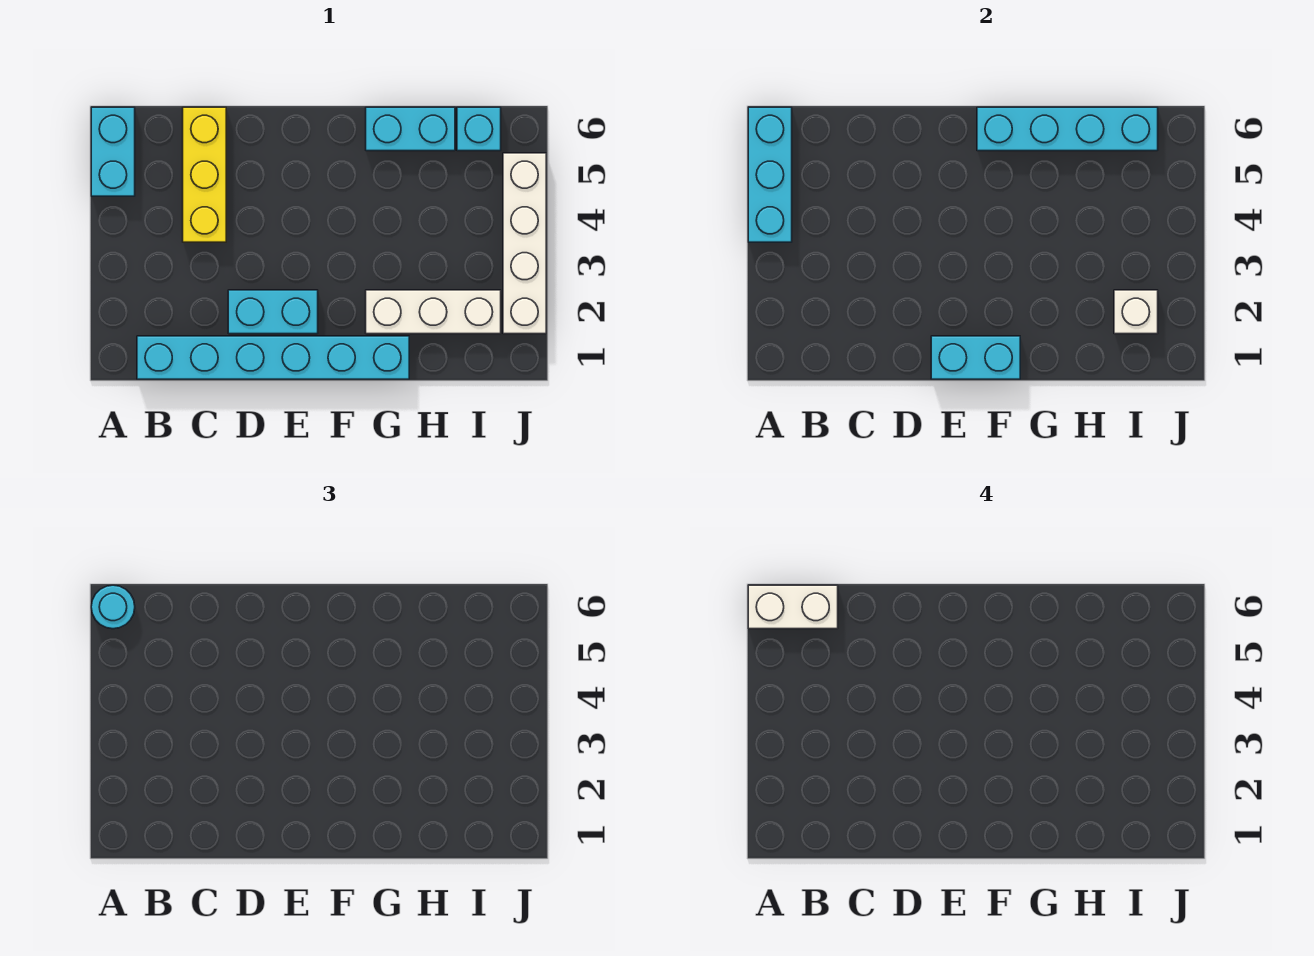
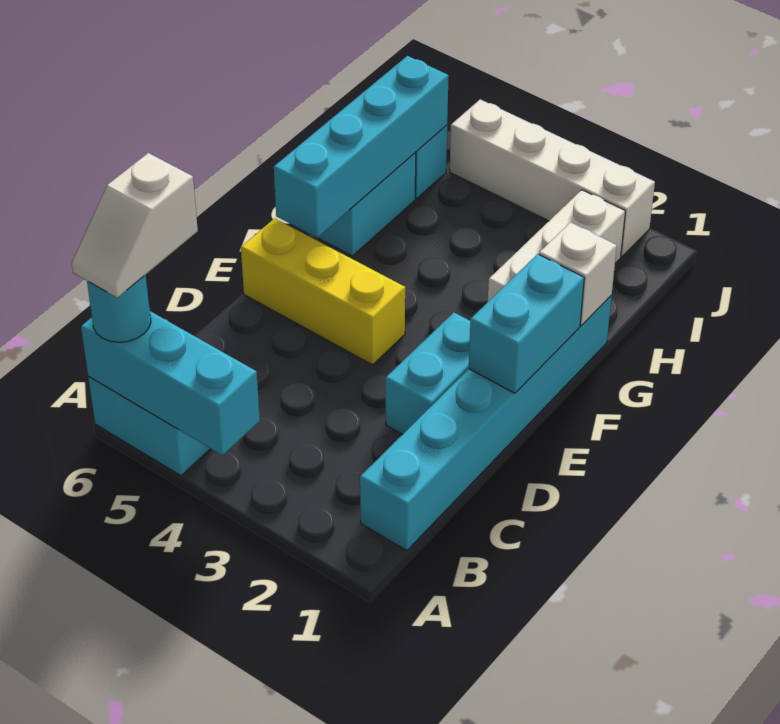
white 1x2 brick [748,585,838,629] -> white 1x2 slope [72,153,198,298]
yellow 1x3 brick [183,107,226,242] -> yellow 1x3 brick moved to [241,218,405,365]
white 1x1 brick [1114,290,1158,334] -> white 1x1 brick moved to [539,222,617,326]

